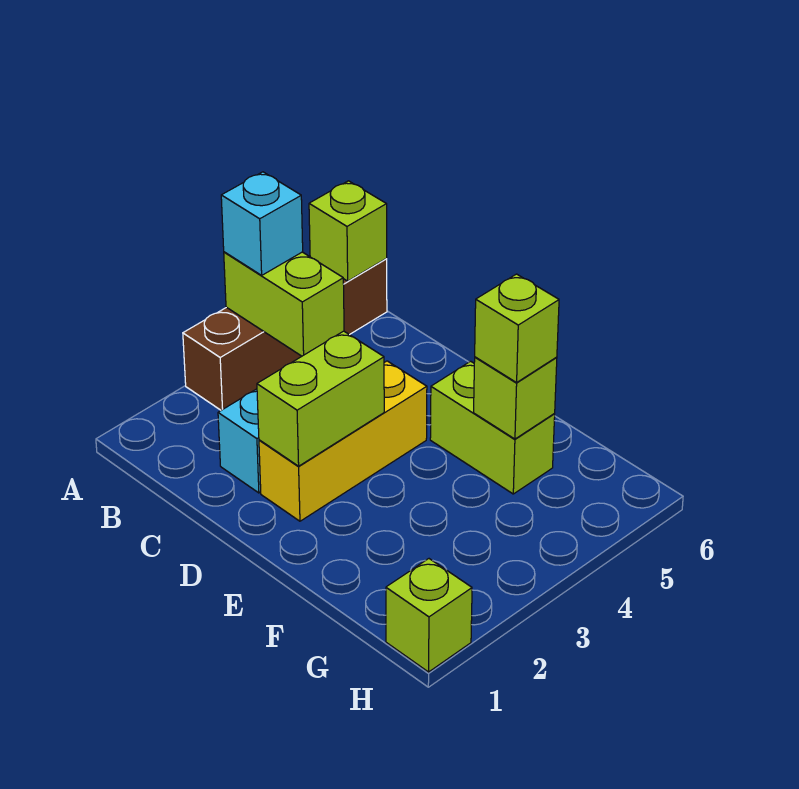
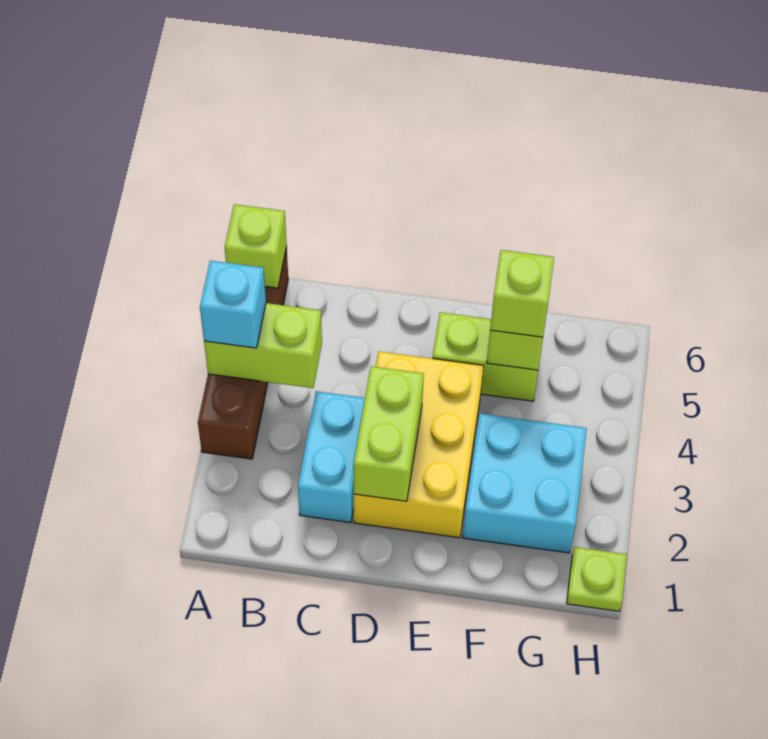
yellow 1x3 brick [259,361,427,521] -> yellow 2x3 brick [354,351,484,538]
none -> cyan 2x2 brick [463,414,587,553]
lime 1x1 brick [386,559,472,672] -> lime 1x1 plate [567,547,627,611]

